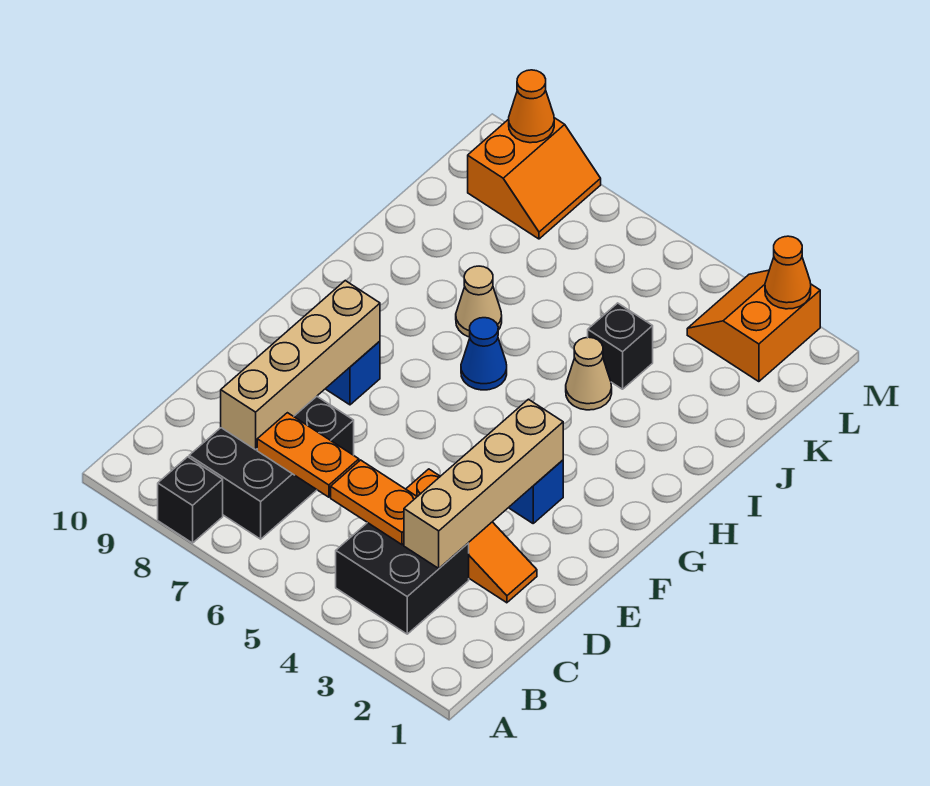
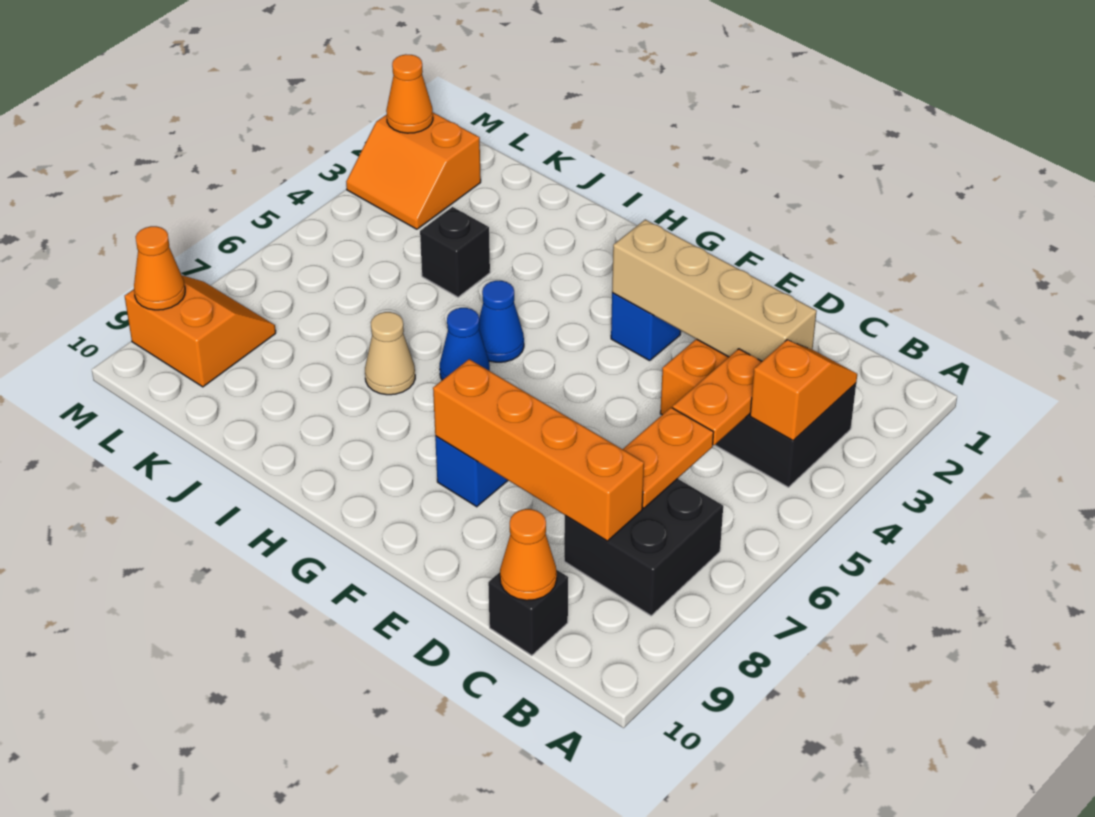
black 1x1 brick [158,457,223,543] -> black 1x1 brick moved to [488,570,568,655]
none -> orange 1x2 slope [750,340,857,441]
black 2x3 brick [189,397,354,539] -> black 2x2 brick [564,479,723,616]
tan 1x4 brick [221,281,380,450] -> orange 1x4 brick [433,359,644,541]
none -> orange 1x1 cone [500,509,557,600]
none -> blue 1x1 cone [479,281,524,362]
tan 1x1 cone [566,337,612,410] -> none

